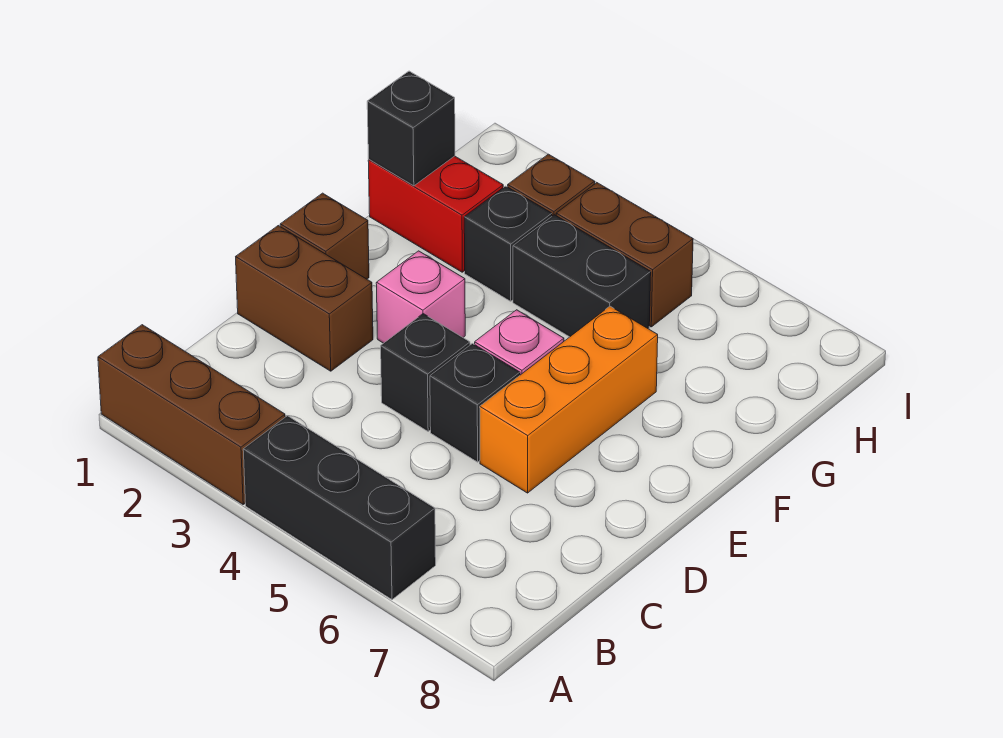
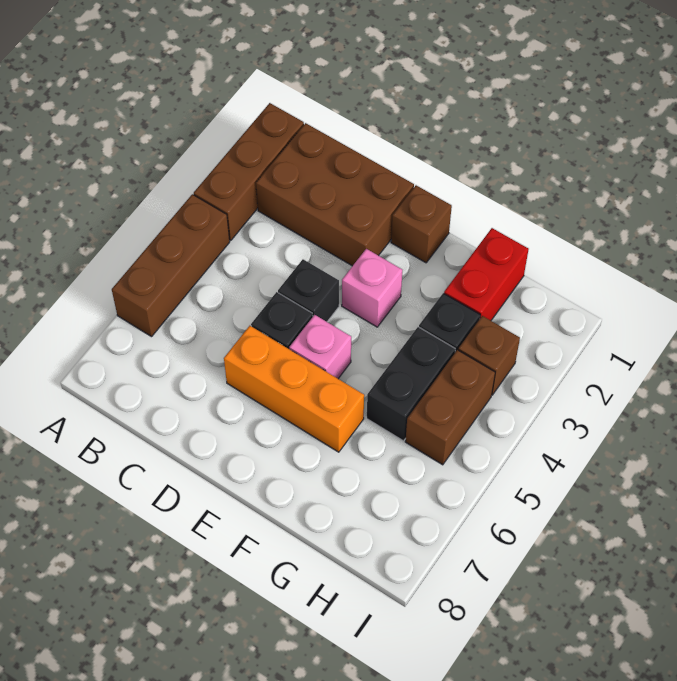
black 1x3 brick [243,416,436,600] -> brown 1x3 brick [112,194,230,337]
brown 1x2 brick [236,226,373,371] -> brown 2x3 brick [256,123,414,266]
black 1x1 brick [367,71,455,186] -> none

